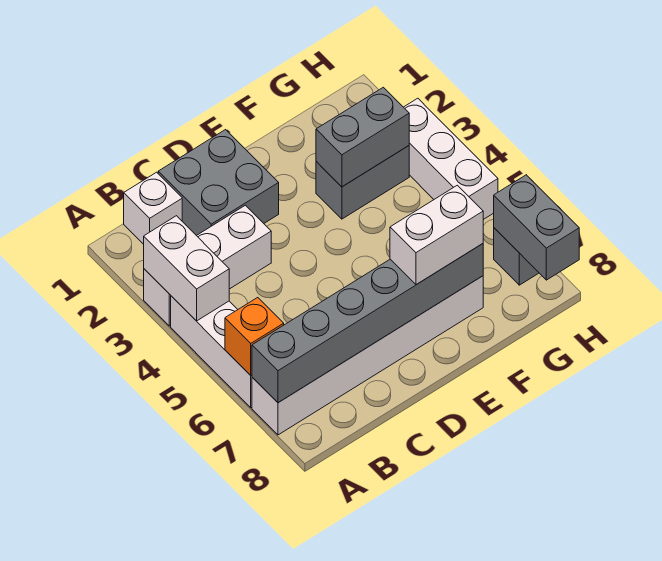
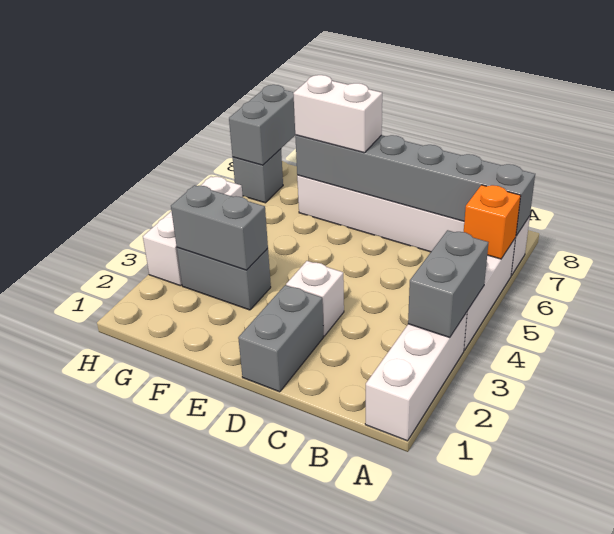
white 1x3 brick [144,205,271,326] -> white 1x3 brick turned to [365,312,467,441]
white 1x2 brick [144,216,229,321] -> grey 1x2 brick [408,230,488,337]
white 1x1 brick [124,172,182,244] -> white 1x1 brick moved to [286,261,344,336]
grey 2x2 brick [158,130,279,236] -> grey 1x2 brick [238,285,324,392]

